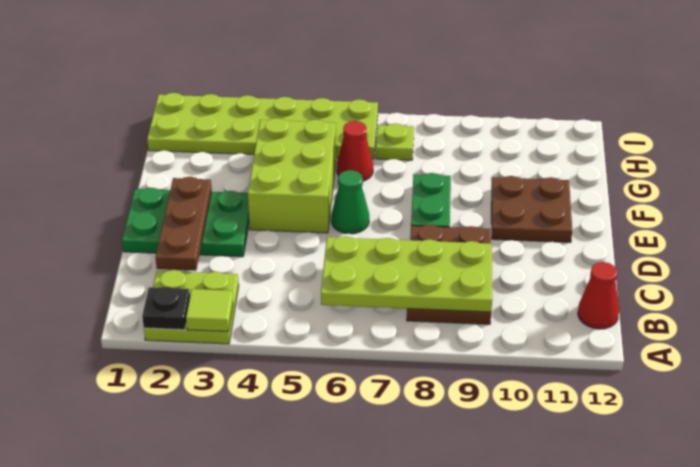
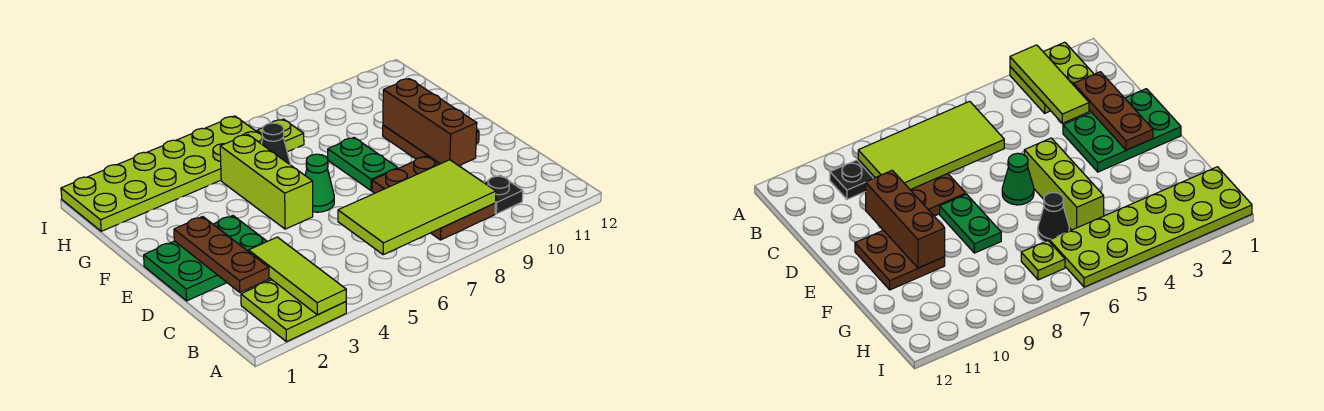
black 1x1 plate [142,287,190,330] -> black 1x1 plate moved to [484,175,523,214]
lime 1x1 tile [186,289,233,332] -> lime 1x3 tile [249,237,346,315]
lime 2x4 plate [321,236,492,312] -> lime 2x4 tile [338,160,496,255]
red 1x1 cone [578,262,619,329] -> none
none -> brown 1x3 brick [383,79,477,166]
lime 2x3 brick [248,118,336,233] -> lime 1x3 brick [220,134,313,229]
red 1x1 cone [337,121,373,181] -> black 1x1 cone [262,123,290,164]

